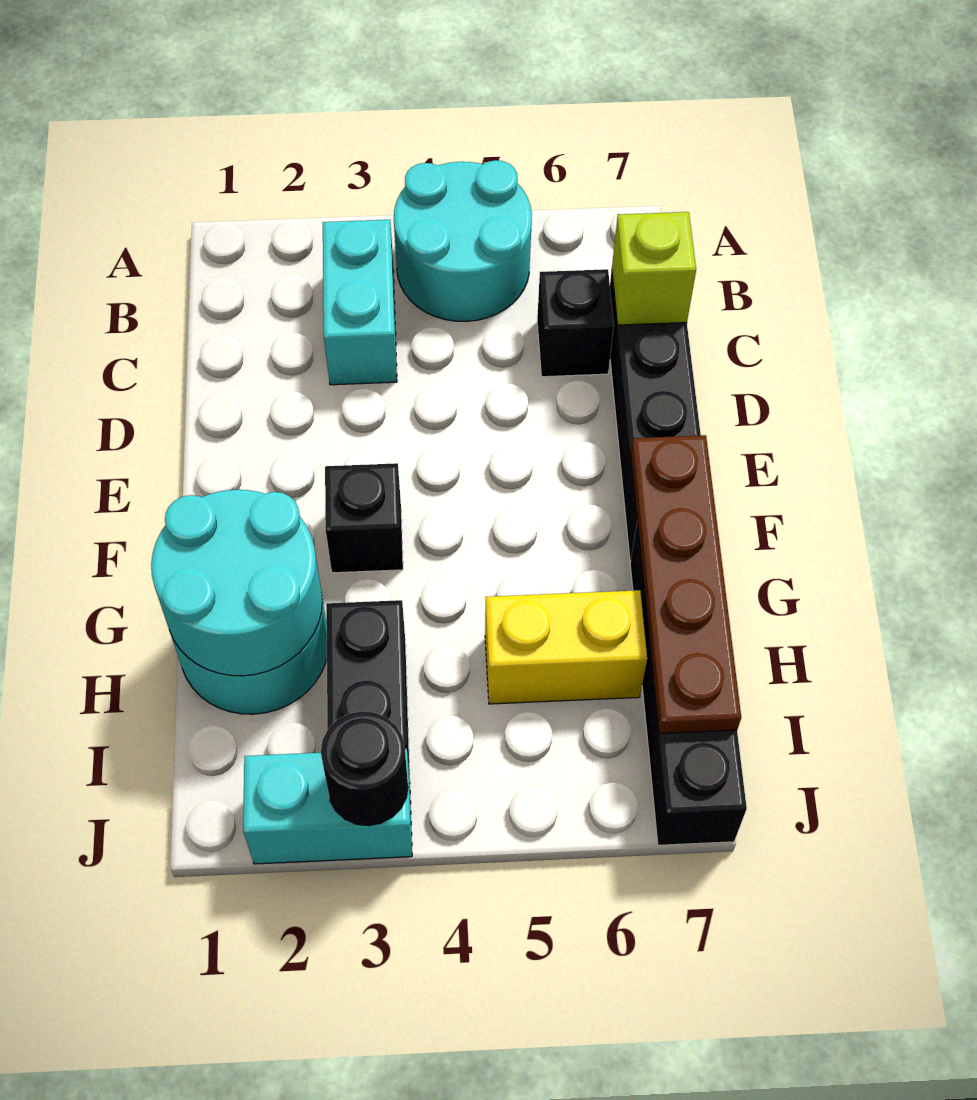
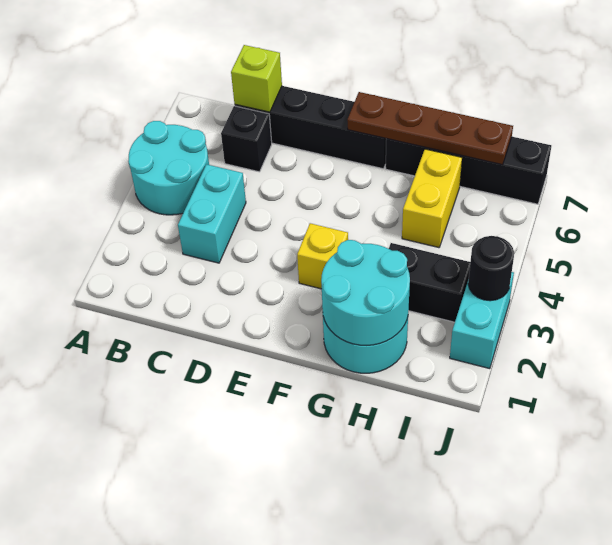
cyan 1x2 brick [323,220,397,385] -> cyan 1x2 brick turned to [178,164,246,263]
black 1x1 brick [325,463,403,573] -> yellow 1x1 brick [297,223,348,289]

